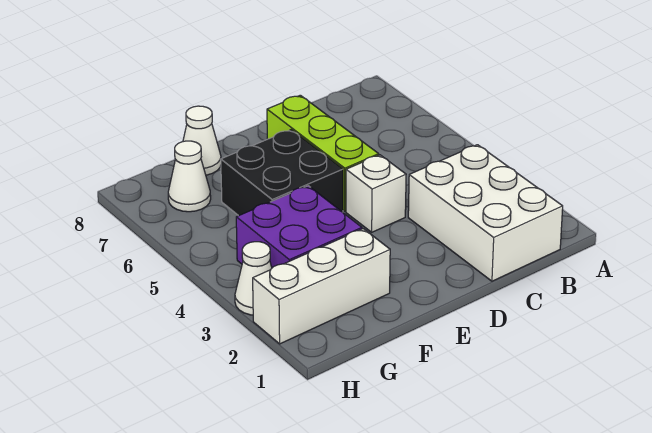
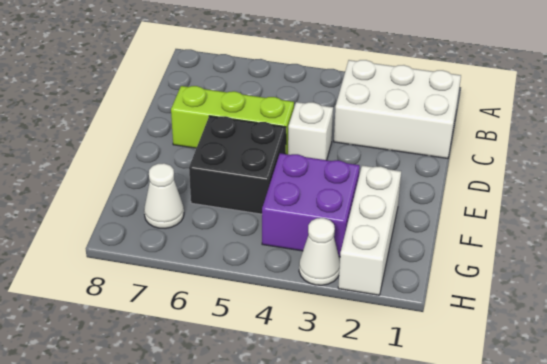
white 1x1 cone [183,106,221,175] -> none

